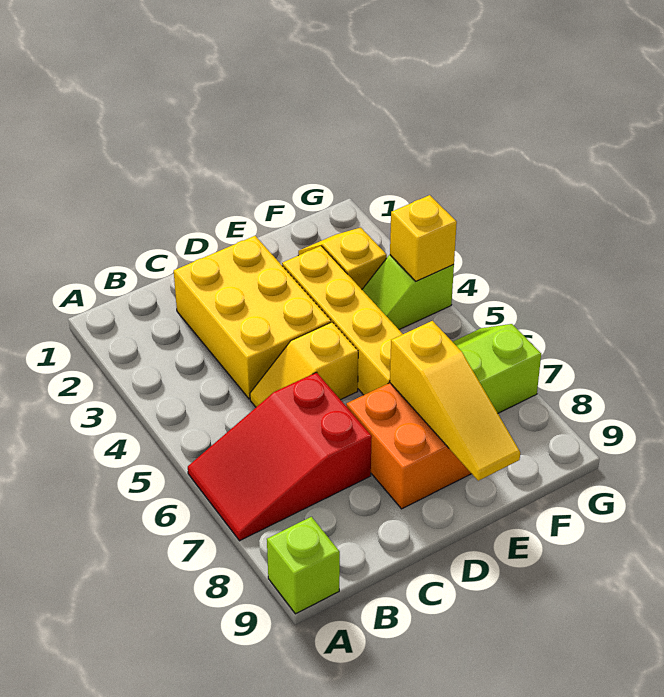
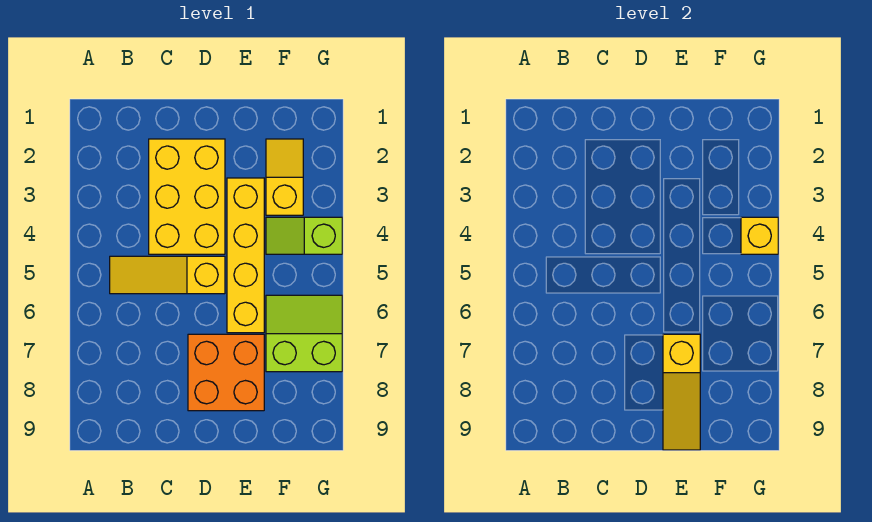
red 2x3 slope [188,372,372,541] -> none
lime 1x1 brick [267,517,340,614] -> none
yellow 1x2 slope [250,322,358,407] -> yellow 1x3 slope [110,256,225,294]

